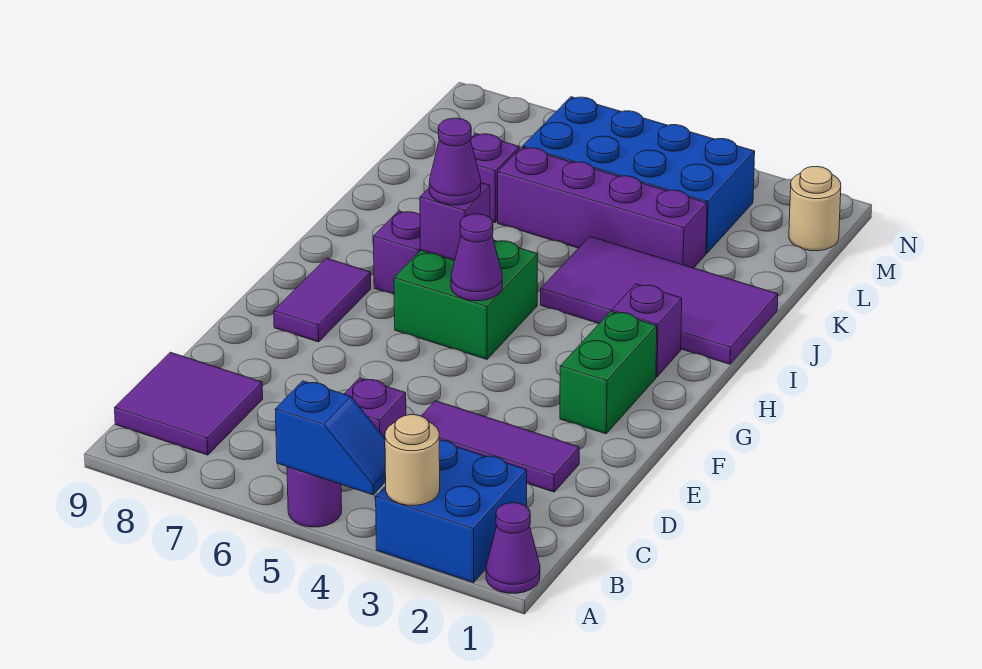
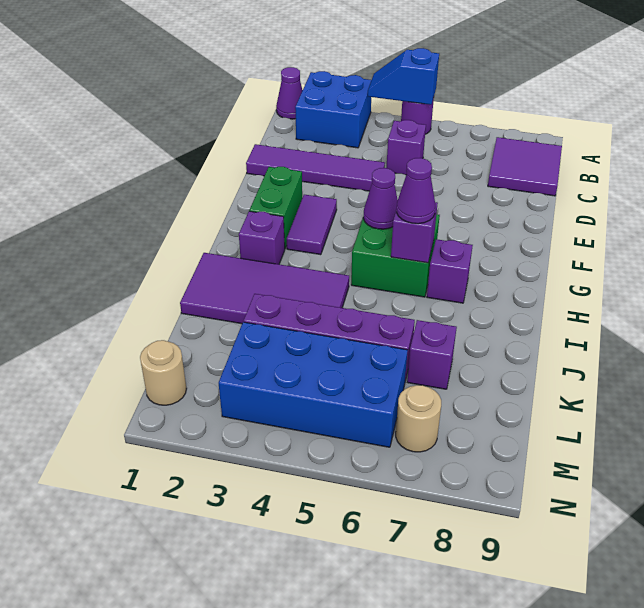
tan 1x1 round brick [385,415,440,505] -> tan 1x1 round brick moved to [396,385,441,452]
purple 1x3 tile [422,401,579,492] -> purple 1x4 tile [246,144,385,191]
purple 1x2 tile [274,258,371,342] -> purple 1x2 tile moved to [287,195,337,255]

